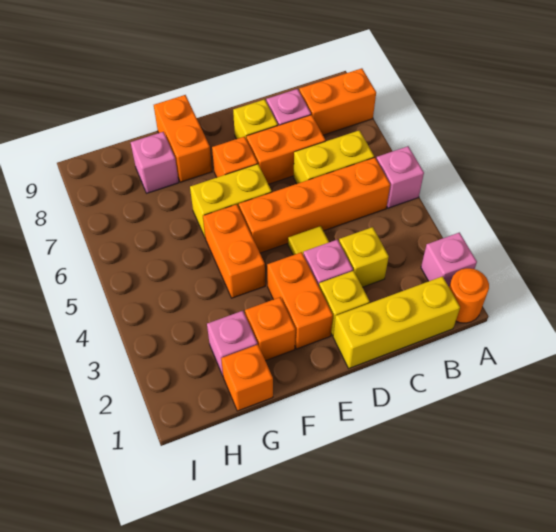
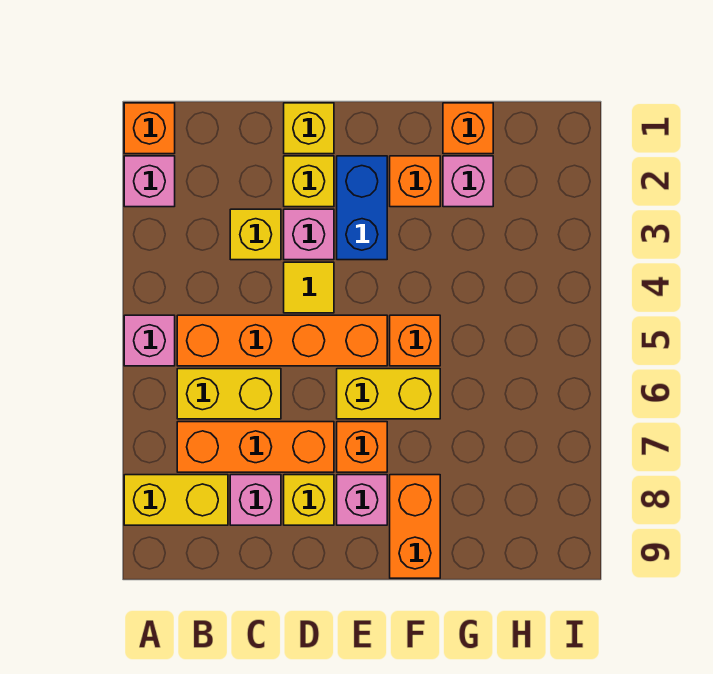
orange 1x1 round brick [449,268,489,323] -> orange 1x1 brick [124,103,175,154]
orange 1x2 brick [299,68,376,135] -> yellow 1x2 brick [124,475,228,525]
yellow 1x3 brick [333,276,460,368] -> yellow 1x1 brick [284,103,334,154]
orange 1x2 brick [246,115,326,184] -> orange 1x3 brick [177,422,334,472]
orange 1x2 brick [267,252,333,349] -> blue 1x2 brick [337,156,387,260]
orange 1x2 brick [203,204,265,298] -> orange 1x1 brick [390,315,440,366]
pink 1x1 brick [131,132,179,193] -> pink 1x1 brick moved to [337,475,387,525]

